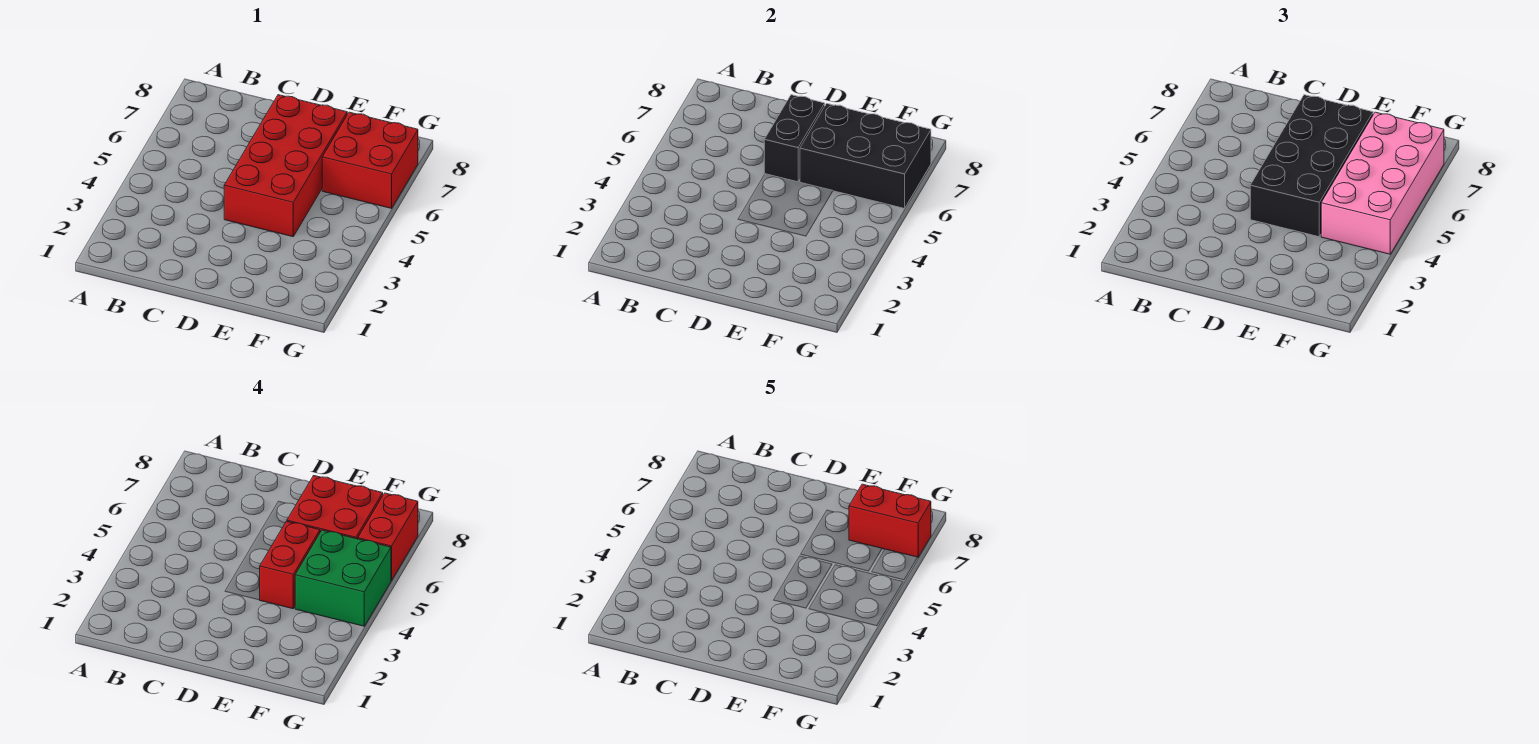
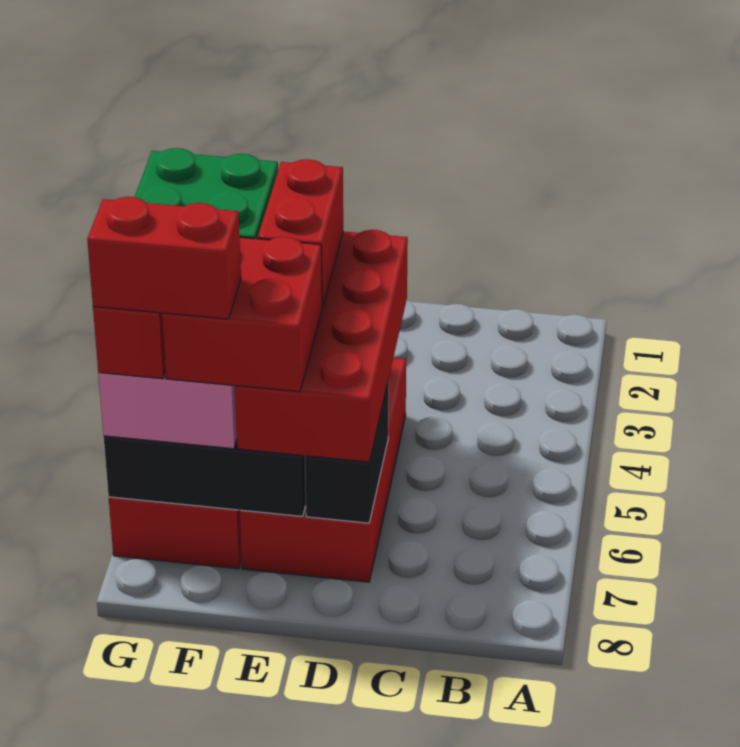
black 2x4 brick [1250,95,1373,237] -> red 2x4 brick [235,230,408,462]

